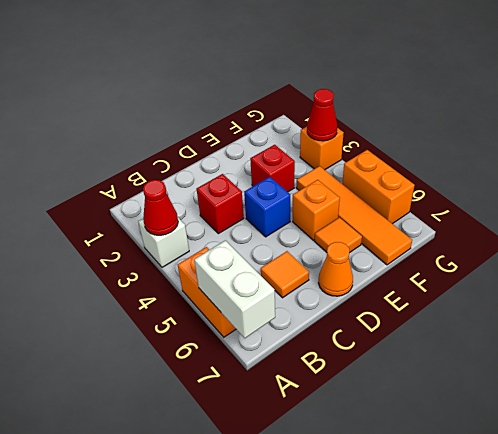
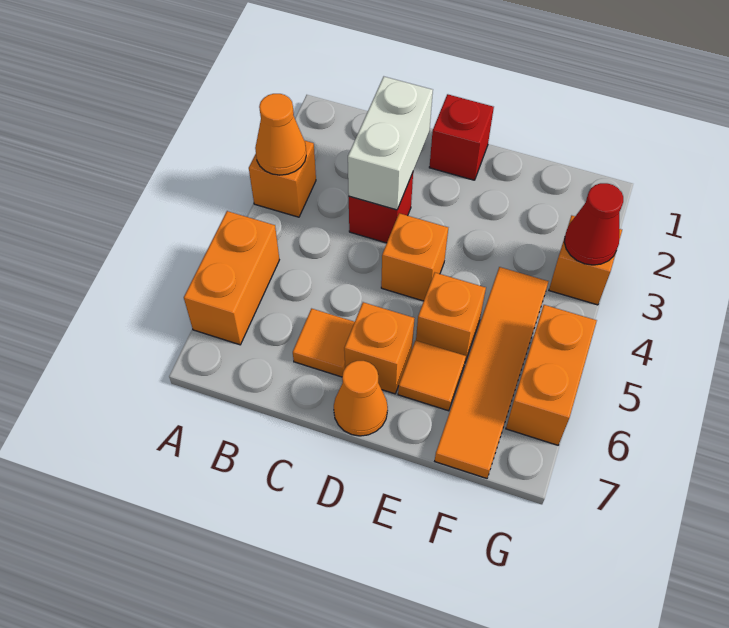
white 1x1 brick [138,218,189,267] -> orange 1x1 brick [249,141,316,217]
red 1x1 cone [143,180,178,235] -> orange 1x1 cone [255,94,306,175]
white 1x2 brick [194,240,275,338] -> white 1x2 brick moved to [348,77,433,210]
blue 1x1 brick [244,177,290,237] -> orange 1x1 brick [381,213,448,301]
none -> orange 1x1 brick [344,302,414,394]
red 1x1 brick [250,145,295,192] -> red 1x1 brick moved to [429,94,494,180]

